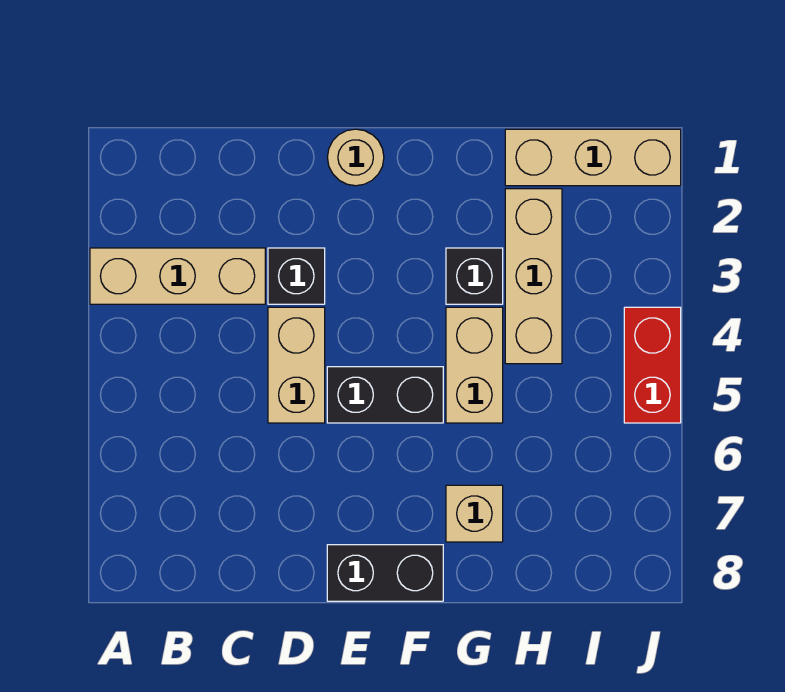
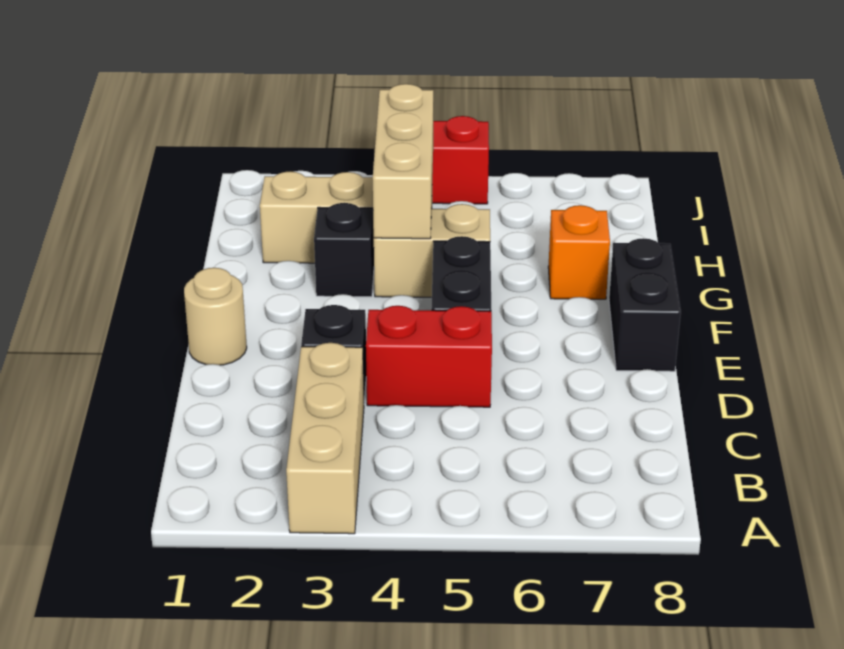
tan 1x2 brick [268,307,325,423] -> red 1x2 brick [366,306,492,407]
tan 1x1 brick [446,485,503,542] -> orange 1x1 brick [548,205,610,299]
tan 1x3 brick [505,129,681,186] -> tan 1x3 brick moved to [373,84,433,239]

